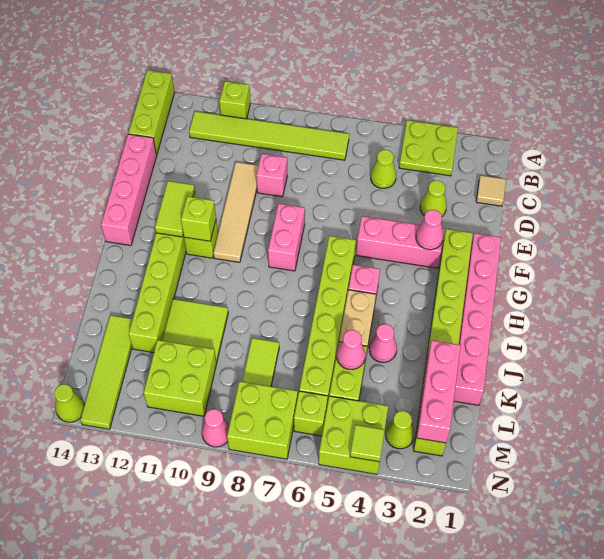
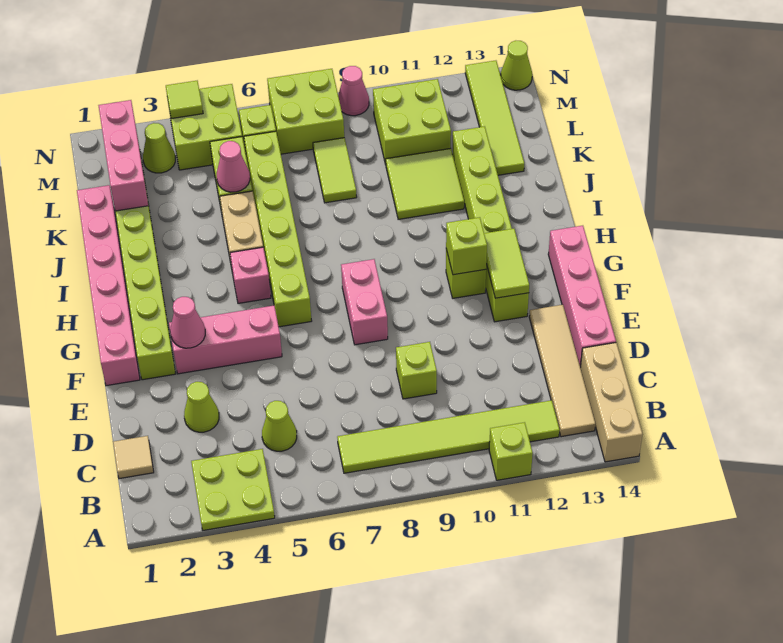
lime 1x3 brick [128,70,175,155] -> tan 1x3 brick [580,343,643,462]
pink 1x1 brick [256,154,287,197] -> lime 1x1 brick [396,342,437,399]
tan 1x4 tile [213,162,259,262] -> tan 1x4 tile moved to [529,305,595,437]
pink 1x1 cone [369,324,397,362] -> none

